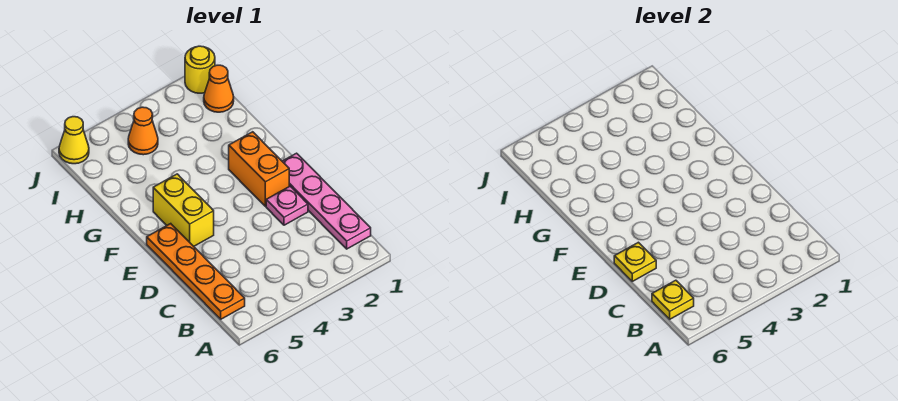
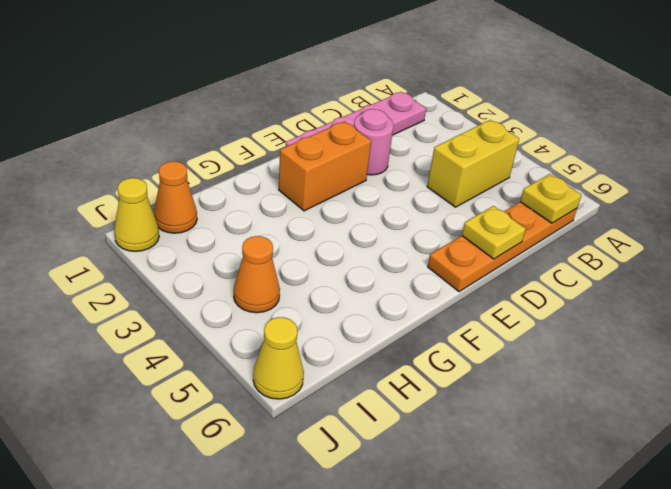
pink 1x1 plate [266,186,308,225] -> pink 1x1 round brick [354,109,393,175]
yellow 1x2 brick [153,174,214,246] -> yellow 1x2 brick moved to [427,120,519,207]
yellow 1x1 round brick [185,46,215,93] -> yellow 1x1 cone [114,178,159,251]

